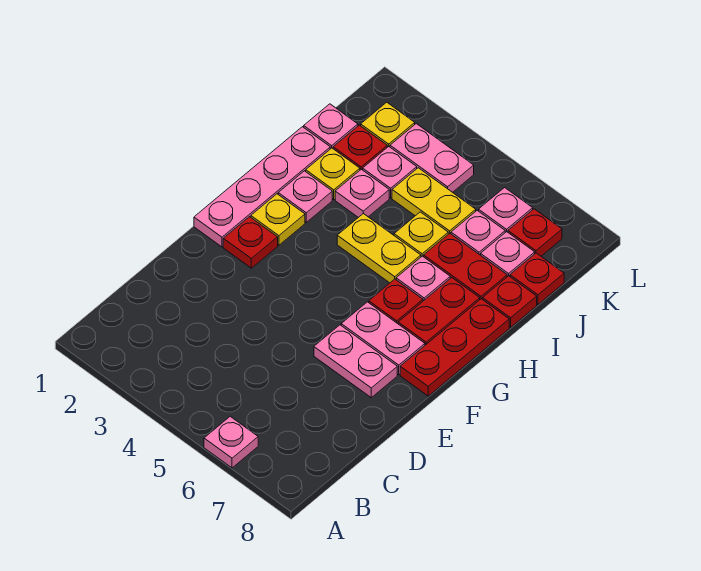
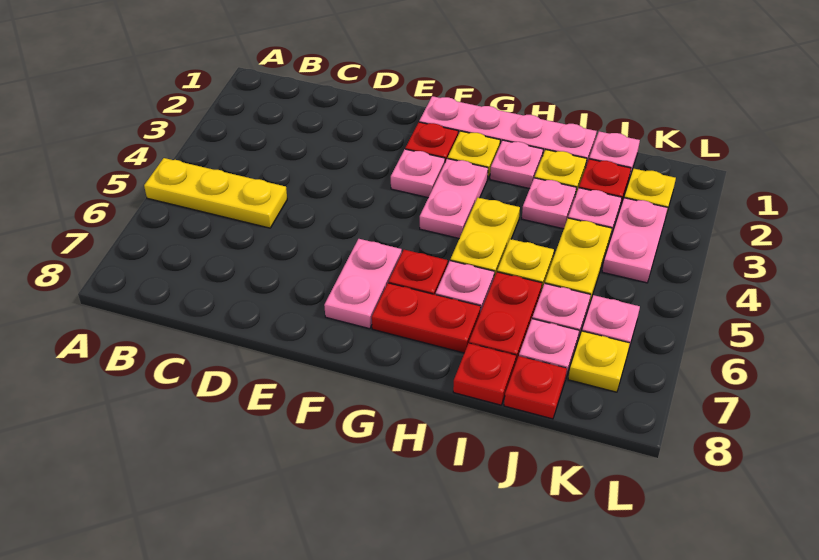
none -> yellow 1x3 plate [144,158,287,228]
pink 1x1 plate [204,416,258,468] -> pink 1x1 plate moved to [391,149,445,198]
pink 1x2 plate [314,325,397,398] -> pink 1x2 plate moved to [420,159,488,238]
red 1x3 plate [400,299,509,396] -> none
red 1x1 plate [508,209,562,256] -> yellow 1x1 plate [568,331,630,392]

